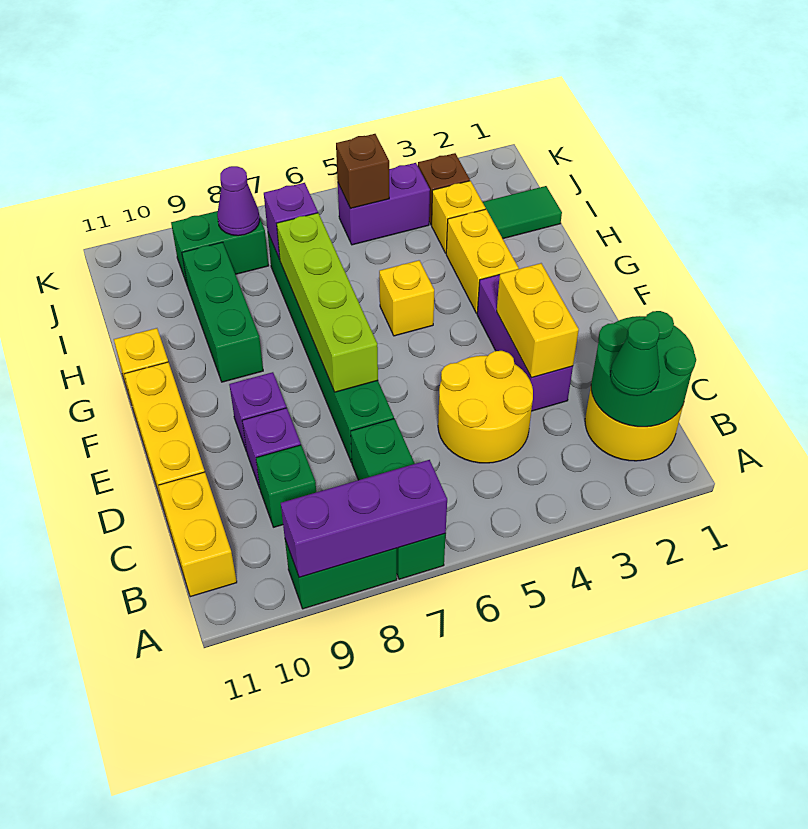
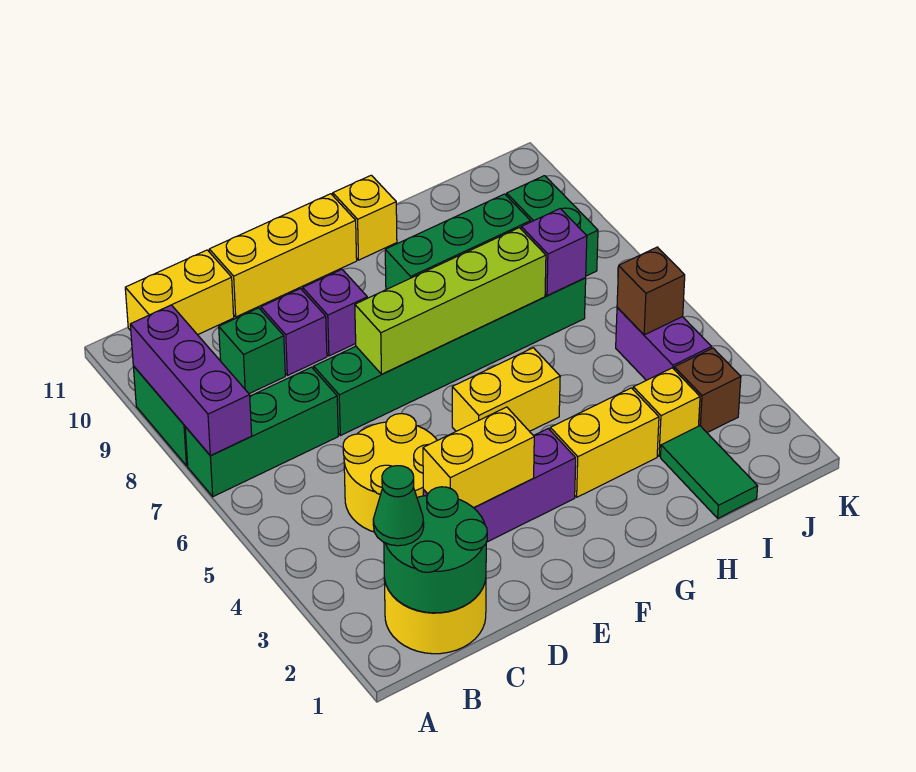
yellow 1x1 brick [379,260,434,336] -> yellow 1x2 brick [452,348,560,431]
purple 1x1 cone [217,166,260,236] -> none

